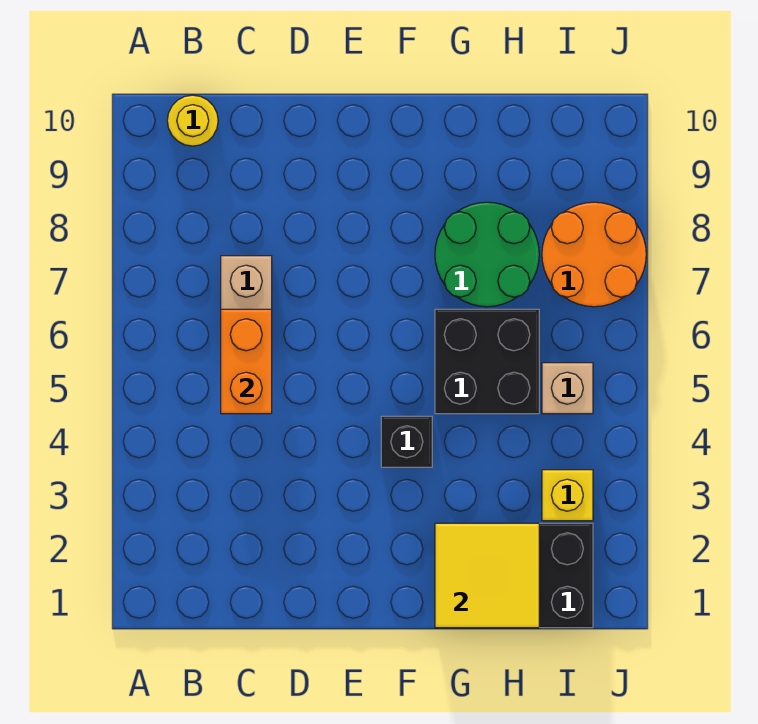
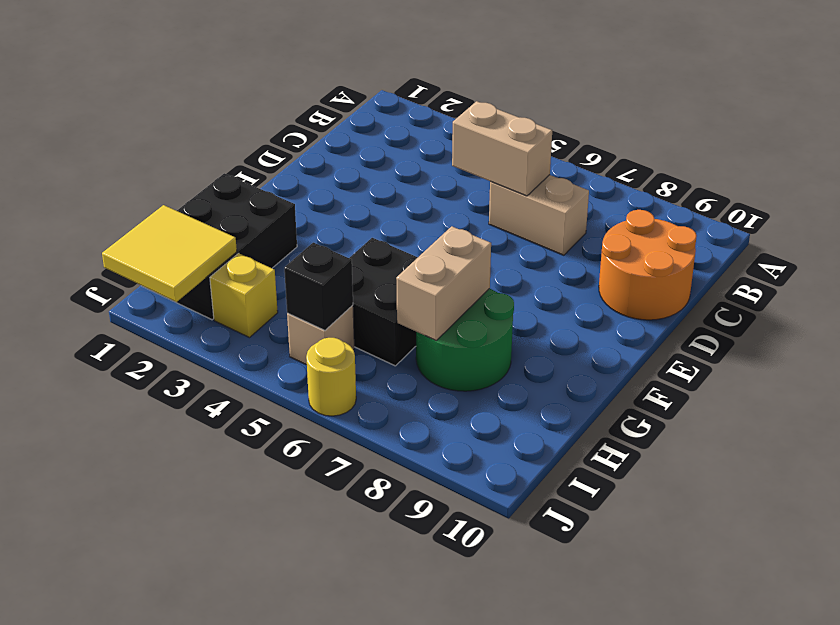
yellow 1x1 round brick [167,95,218,146] -> yellow 1x1 round brick moved to [306,338,356,416]
orange 1x2 brick [221,309,272,414] -> tan 1x2 brick [452,101,552,196]
black 1x1 brick [381,416,432,467] -> black 1x1 brick moved to [284,243,353,331]
yellow 2x2 tile [435,523,539,628] -> yellow 2x2 tile moved to [102,205,237,302]
none -> tan 1x2 brick [396,226,491,341]
orange 2x2 round brick [542,202,646,307] -> orange 2x2 round brick moved to [599,210,697,320]

